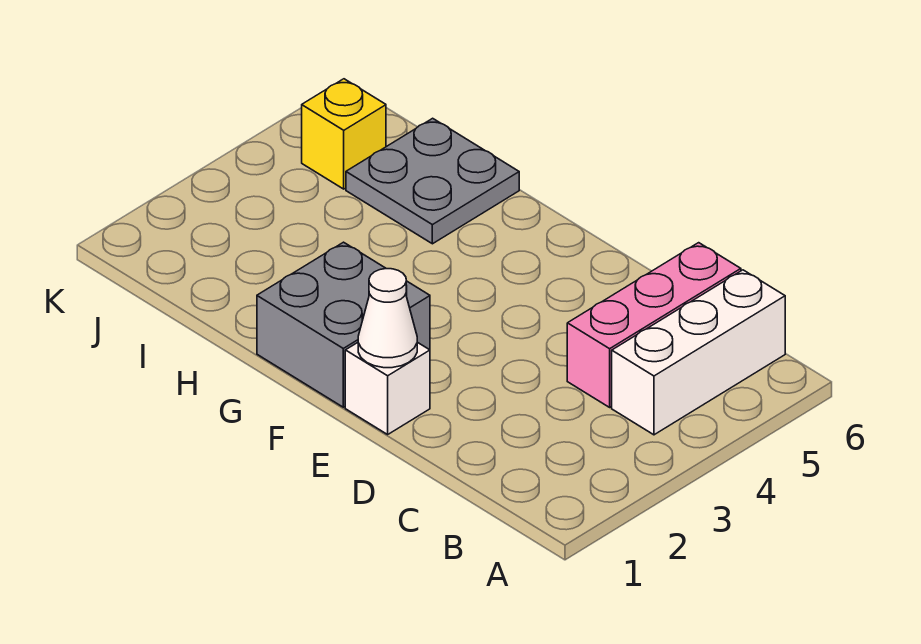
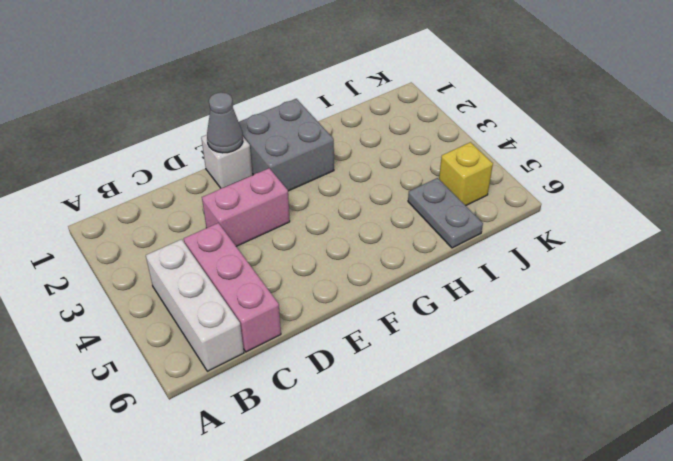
none -> pink 1x2 brick [202,168,290,246]
white 1x1 cone [358,269,417,368] -> grey 1x1 cone [207,92,243,153]
grey 2x2 plate [346,118,519,244] -> grey 1x2 plate [408,178,483,248]

